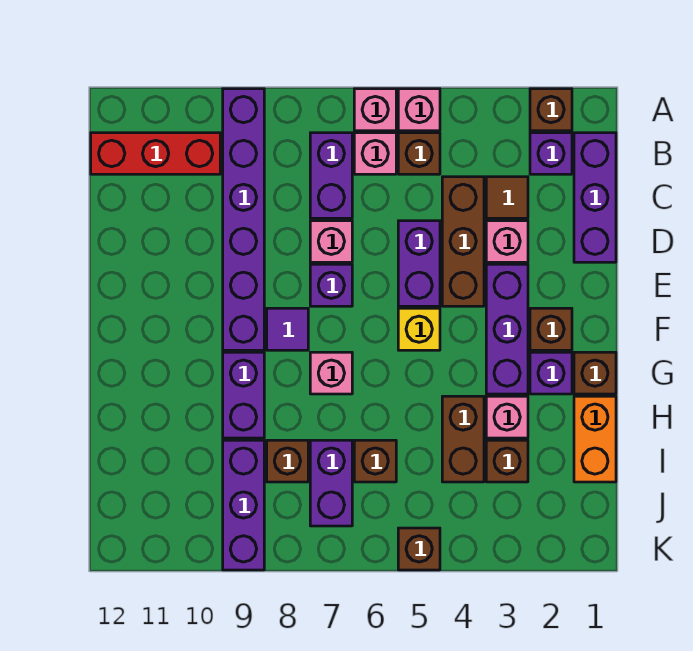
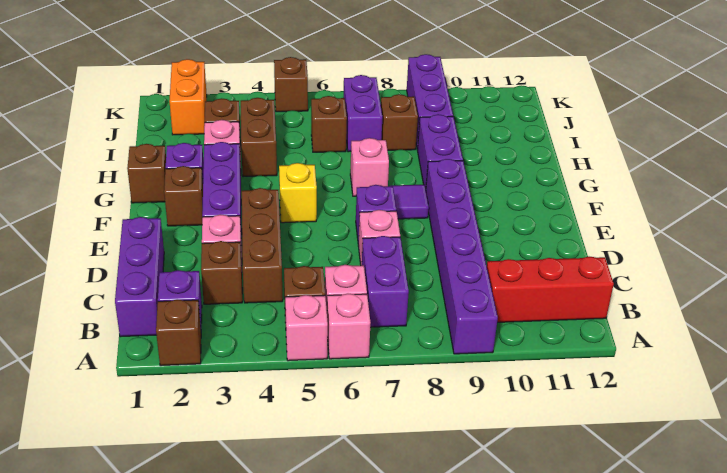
brown 1x1 tile [486,177,528,218] -> brown 1x1 brick [201,241,242,304]
purple 1x2 brick [398,221,440,306] -> none
orange 1x2 brick [574,396,616,482] -> orange 1x2 brick moved to [170,59,207,135]

